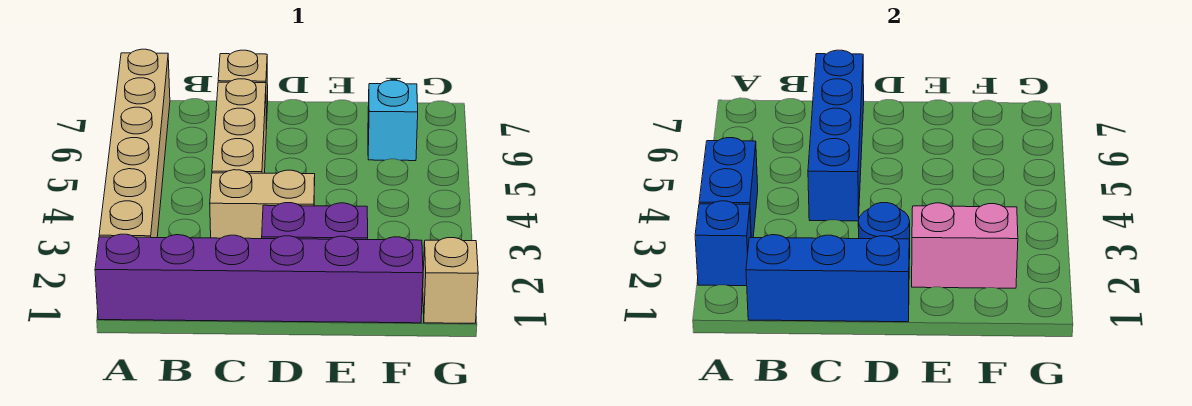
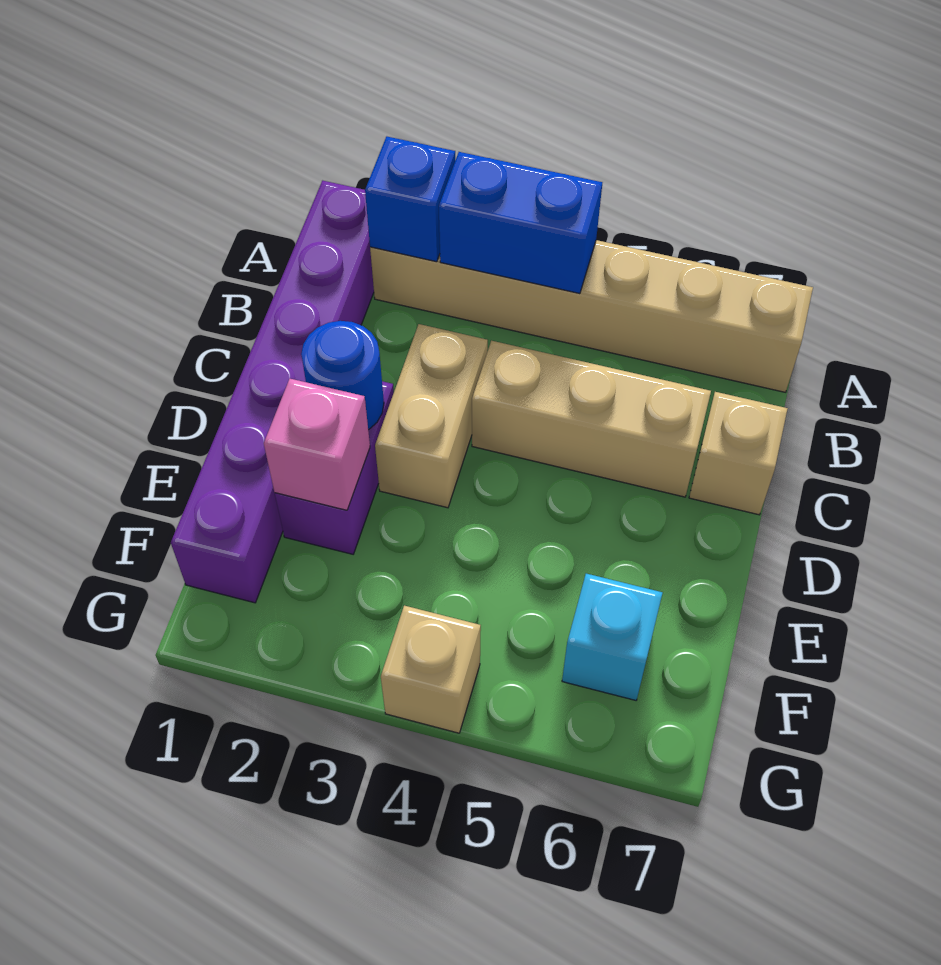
blue 1x3 brick [746,235,909,322] -> none
blue 1x4 brick [808,50,864,221] -> none
pink 1x2 brick [912,203,1018,288] -> pink 1x1 brick [264,379,370,510]
tan 1x1 brick [423,238,478,323] -> tan 1x1 brick moved to [381,606,481,733]

